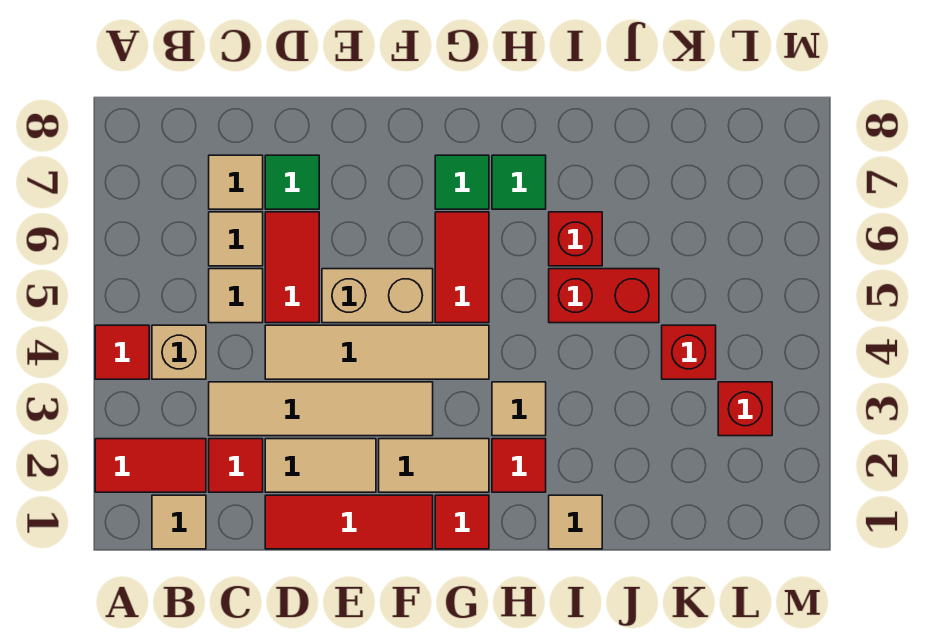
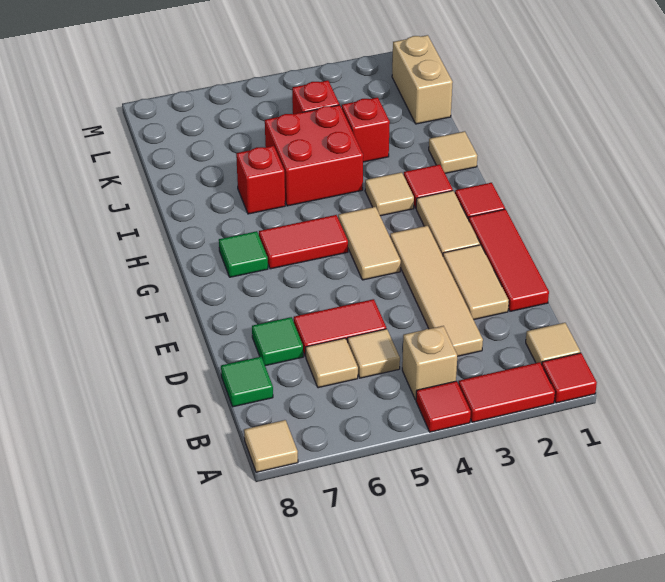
red 1x2 tile [95,439,206,492] -> red 1x2 tile turned to [458,362,555,422]
red 1x1 tile [209,439,263,492] -> red 1x1 tile moved to [542,353,597,403]
tan 1x1 tile [209,155,263,209] -> tan 1x1 tile moved to [244,420,298,472]
tan 1x4 tile [265,325,489,379] -> tan 1x2 tile [338,207,401,280]
tan 1x2 brick [322,269,433,323] -> tan 1x2 brick moved to [392,35,453,124]
green 1x1 tile [492,155,546,209] -> green 1x1 tile moved to [221,357,273,407]
red 1x2 brick [549,269,659,323] -> red 2x2 brick [265,105,363,206]
red 1x1 brick [718,382,772,436] -> red 1x1 brick moved to [342,97,390,162]

